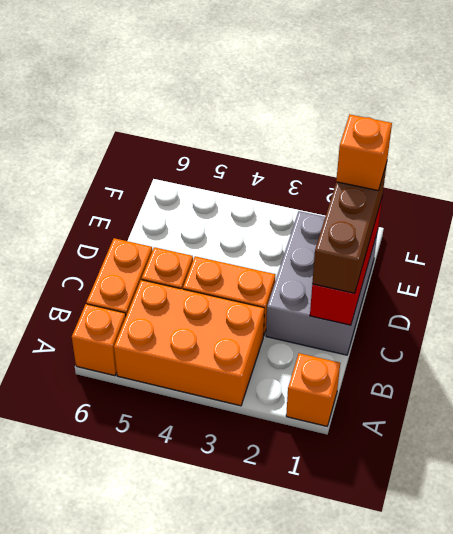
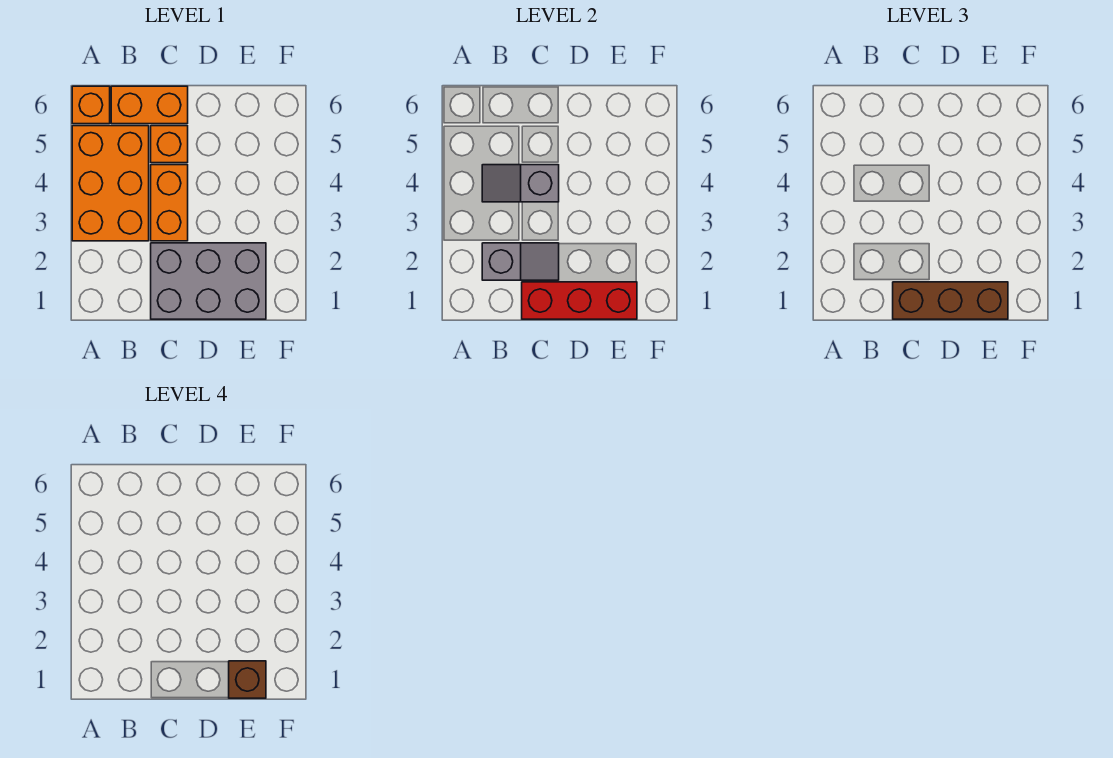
orange 1x1 brick [286,353,340,426] -> none
none -> grey 1x2 slope [482,243,559,280]
none -> grey 1x2 slope [482,165,559,202]
orange 1x1 brick [336,115,392,190] -> brown 1x1 brick [229,661,266,698]

